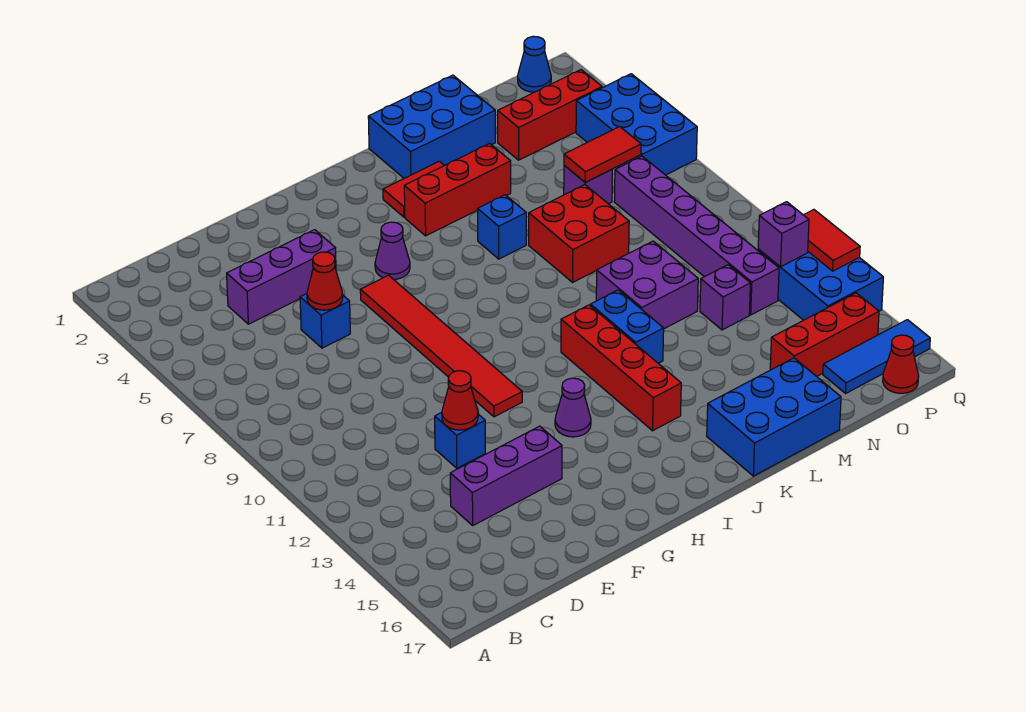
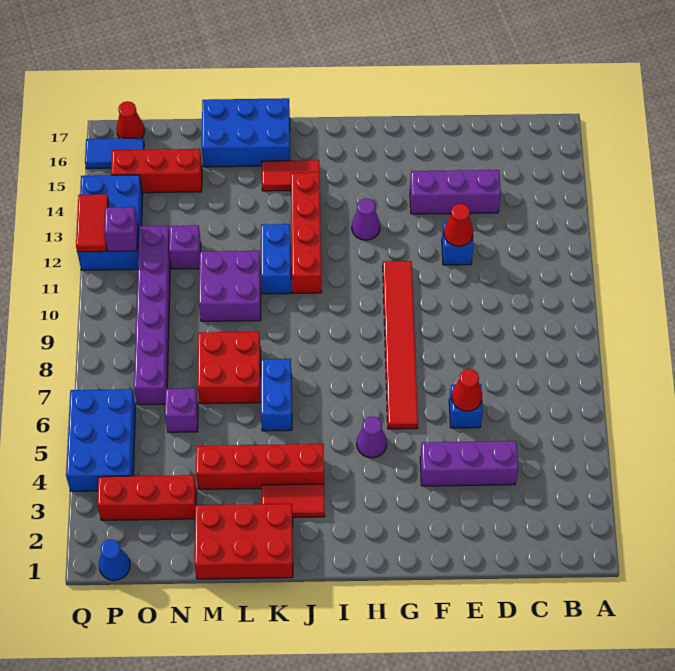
red 1x3 brick [404,143,511,236] -> red 1x4 brick [196,444,324,489]
blue 2x3 brick [368,75,495,178] -> red 2x3 brick [194,504,293,579]
blue 1x1 brick [477,195,526,259] -> blue 1x2 brick [261,359,292,431]
red 1x2 tile [564,127,641,183] -> red 1x2 tile moved to [262,160,320,191]
blue 1x3 tile [823,320,930,393] -> blue 1x2 tile [85,138,144,169]

